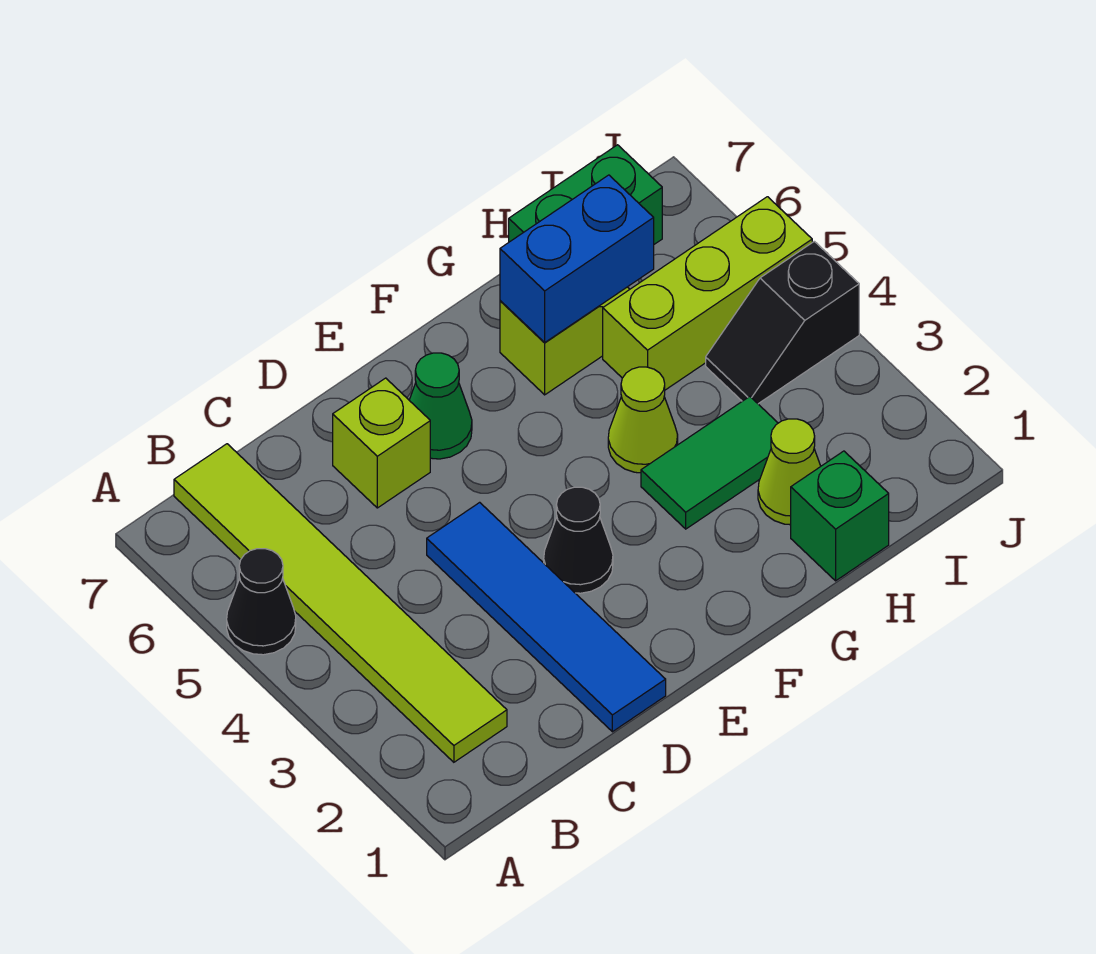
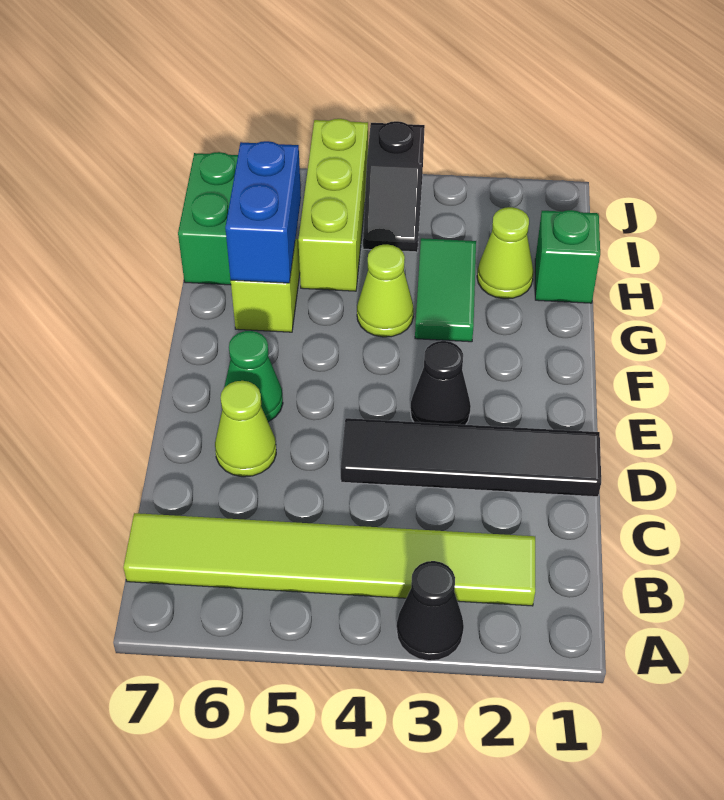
black 1x1 cone [227,549,296,655] -> black 1x1 cone moved to [397,561,464,661]
blue 1x4 tile [427,502,666,732] -> black 1x4 tile [341,418,601,497]
lime 1x1 brick [333,378,430,508] -> lime 1x1 cone [215,381,276,477]

